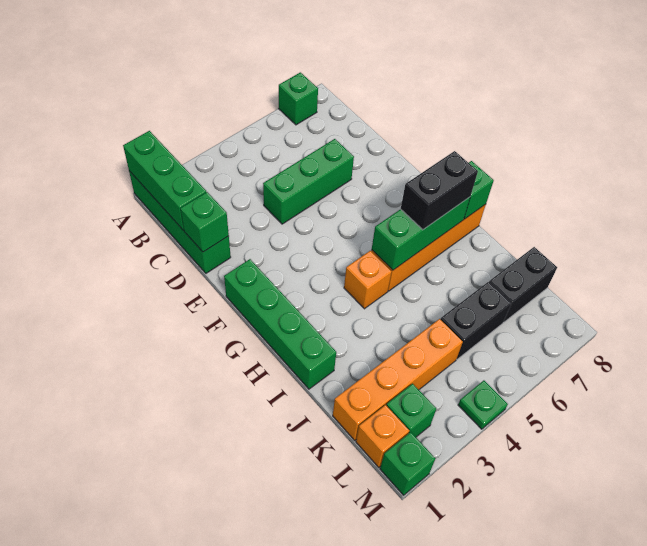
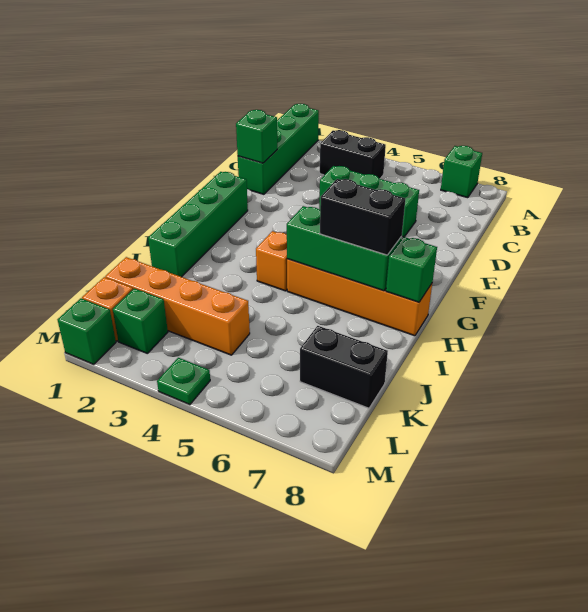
green 1x3 brick [123,131,206,230] -> none
black 1x2 brick [440,282,511,359] -> black 1x2 brick moved to [320,130,386,179]

